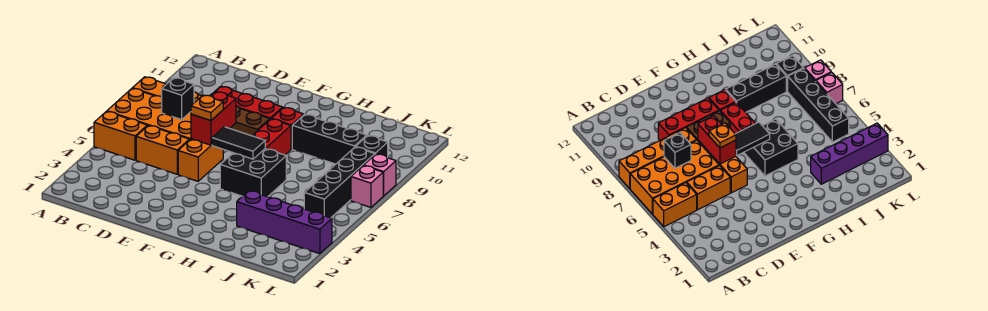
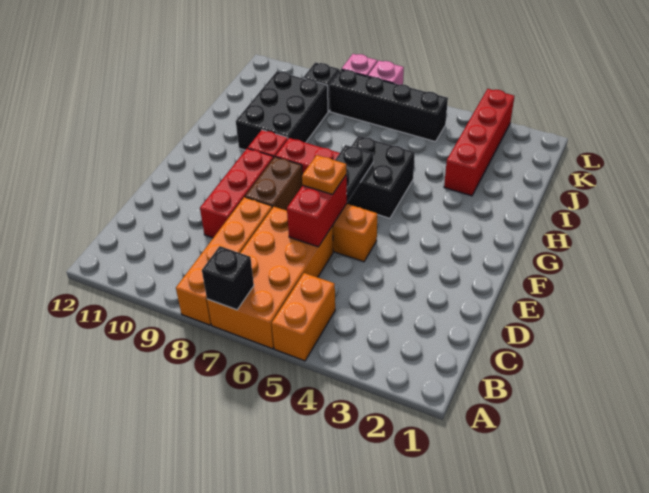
orange 1x2 brick [136,126,189,174] -> none
black 1x1 brick [162,78,194,120] -> black 1x1 brick moved to [202,246,254,310]
red 1x2 brick [191,92,236,145] -> red 1x2 brick turned to [287,175,347,247]
black 1x2 tile [212,127,265,159] -> black 1x2 plate [335,145,373,202]
black 1x3 brick [292,114,367,164] -> black 2x3 brick [236,71,328,150]
purple 1x4 brick [237,191,332,254] -> red 1x4 brick [444,89,514,196]

